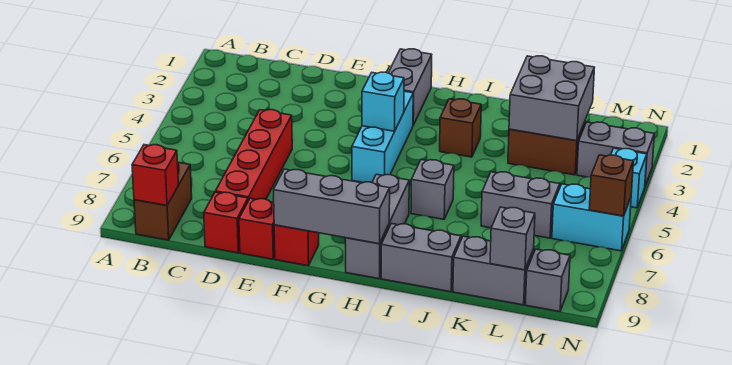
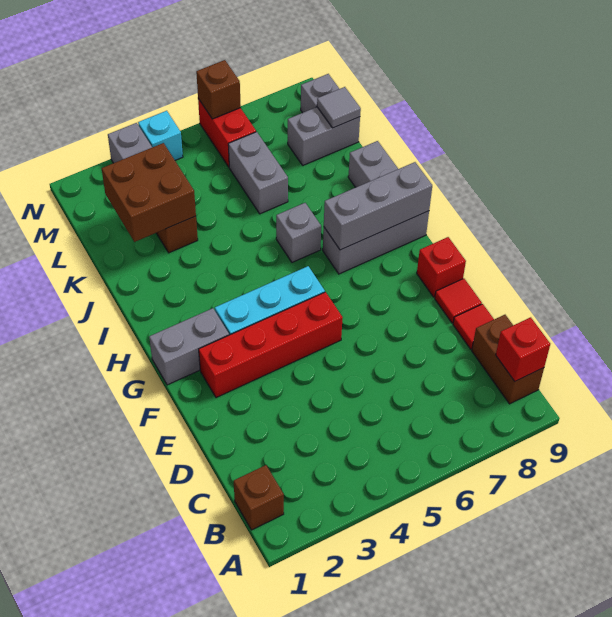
brown 1x2 brick [134,162,192,240] -> brown 1x2 brick turned to [472,315,544,404]
red 1x4 brick [215,110,292,200] -> red 1x4 brick moved to [199,292,343,398]
red 1x1 brick [204,192,248,253] -> red 1x1 tile [453,304,494,349]
red 1x1 brick [239,198,275,259] -> red 1x1 tile [435,279,482,323]
grey 1x3 brick [273,169,390,244] -> grey 1x3 brick turned to [324,162,432,250]
cyan 1x1 brick [362,72,404,131] -> none
brown 1x1 brick [440,99,481,157] -> brown 1x1 brick moved to [234,465,284,530]
grey 2x2 brick [509,56,595,141] -> brown 2x2 brick [102,143,196,242]
grey 1x2 brick [453,236,534,305] -> grey 1x2 brick turned to [288,107,360,165]
grey 1x1 brick [490,207,535,270] -> grey 1x1 tile [317,87,361,128]
cyan 1x2 brick [552,184,631,251] -> red 1x2 brick [198,99,256,167]

